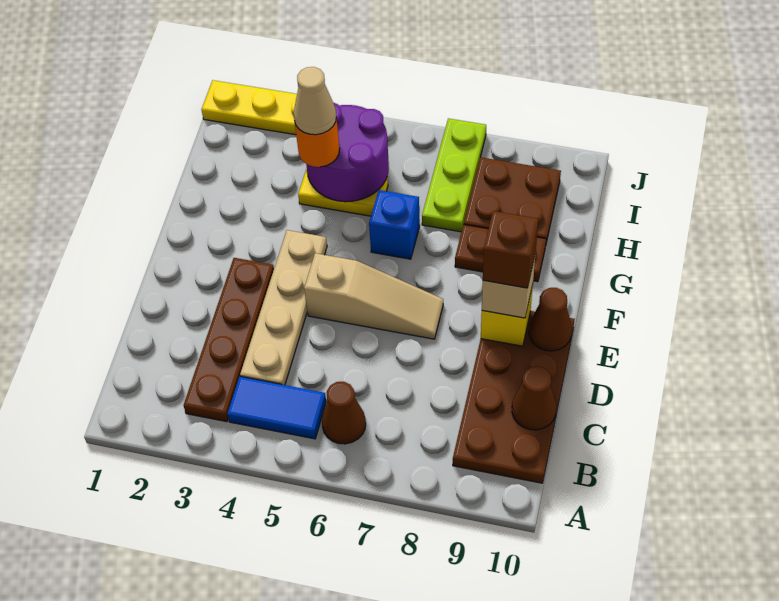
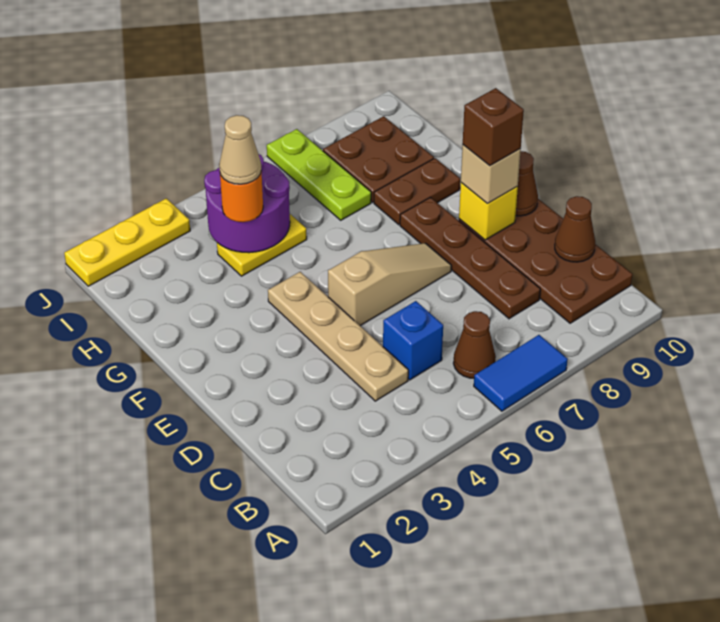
brown 1x4 plate [184,258,274,422] -> brown 1x4 plate moved to [400,197,540,319]
blue 1x2 tile [227,377,326,439] -> blue 1x2 tile moved to [474,335,568,411]
blue 1x1 brick [369,190,420,259] -> blue 1x1 brick moved to [383,301,443,380]

